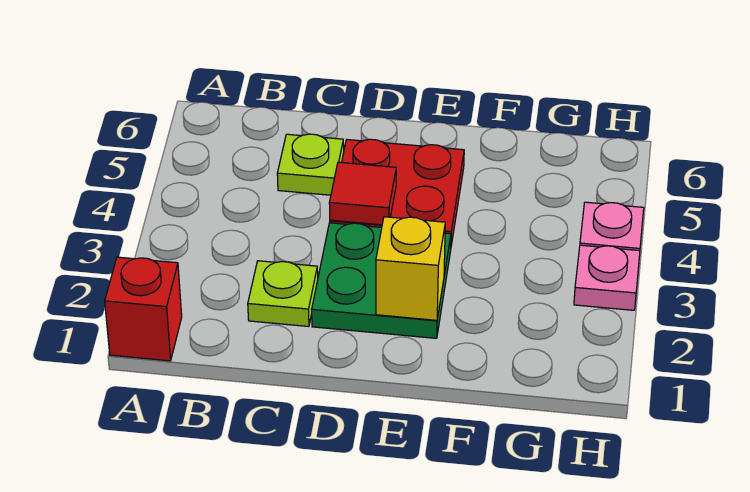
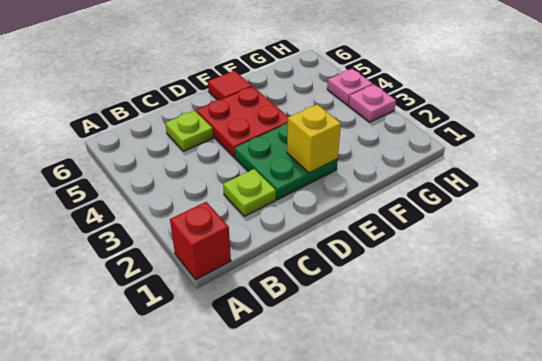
red 1x1 tile [329,162,396,225] -> red 1x1 tile moved to [208,71,252,100]

